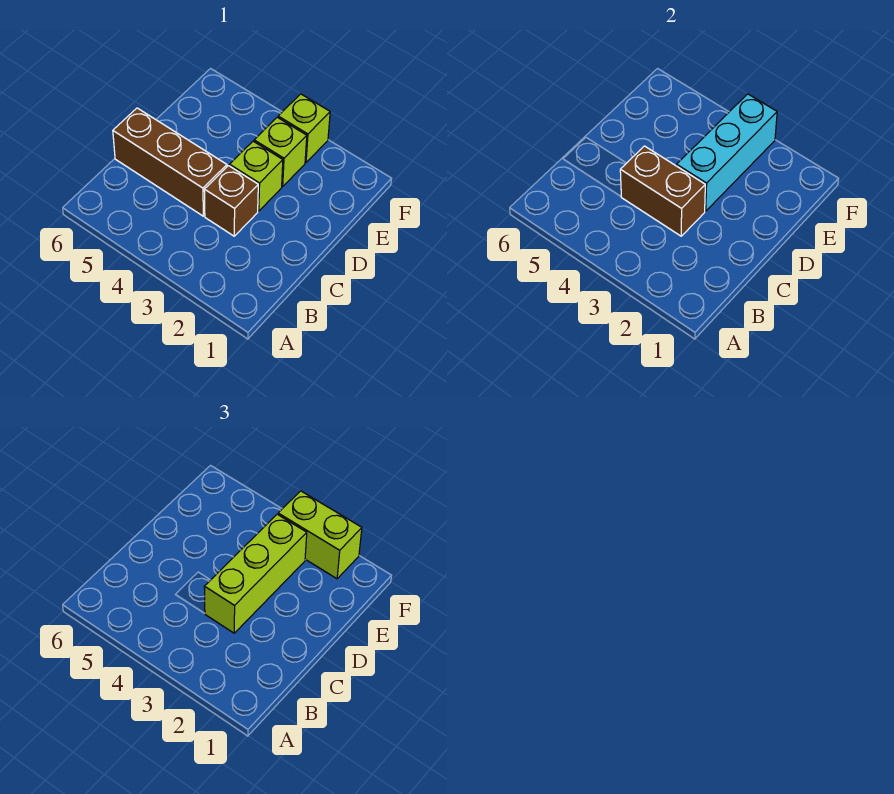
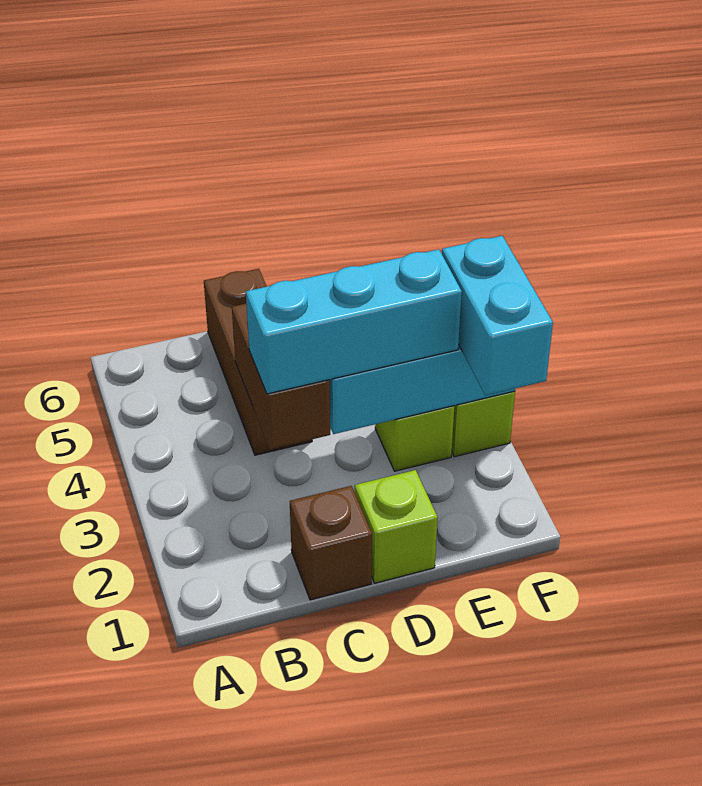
brown 1x1 brick [204,166,258,236] -> brown 1x1 brick moved to [290,486,372,600]
lime 1x3 brick [204,514,307,633] -> cyan 1x3 brick [246,249,462,394]
lime 1x1 brick [230,141,283,211] -> lime 1x1 brick moved to [355,470,438,583]
lime 1x2 brick [278,491,362,579] -> cyan 1x2 brick [442,236,553,395]

